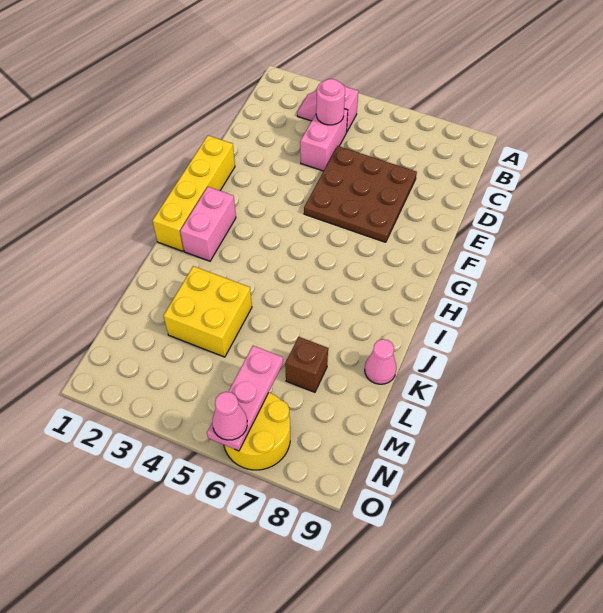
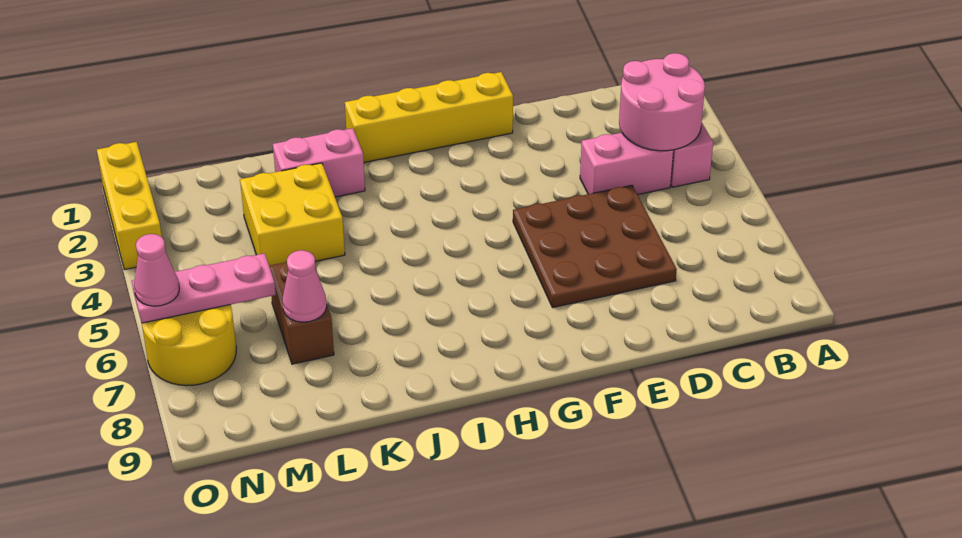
pink 1x1 round brick [316,79,345,125] -> pink 2x2 round brick [619,53,705,151]
pink 1x2 brick [180,187,236,261] -> pink 1x2 brick moved to [273,128,365,197]
pink 1x1 cone [365,339,396,384] -> pink 1x1 cone moved to [282,250,327,322]
brown 1x1 brick [285,337,328,392] -> brown 1x2 brick [269,261,334,364]
none -> yellow 1x3 brick [97,142,162,270]

